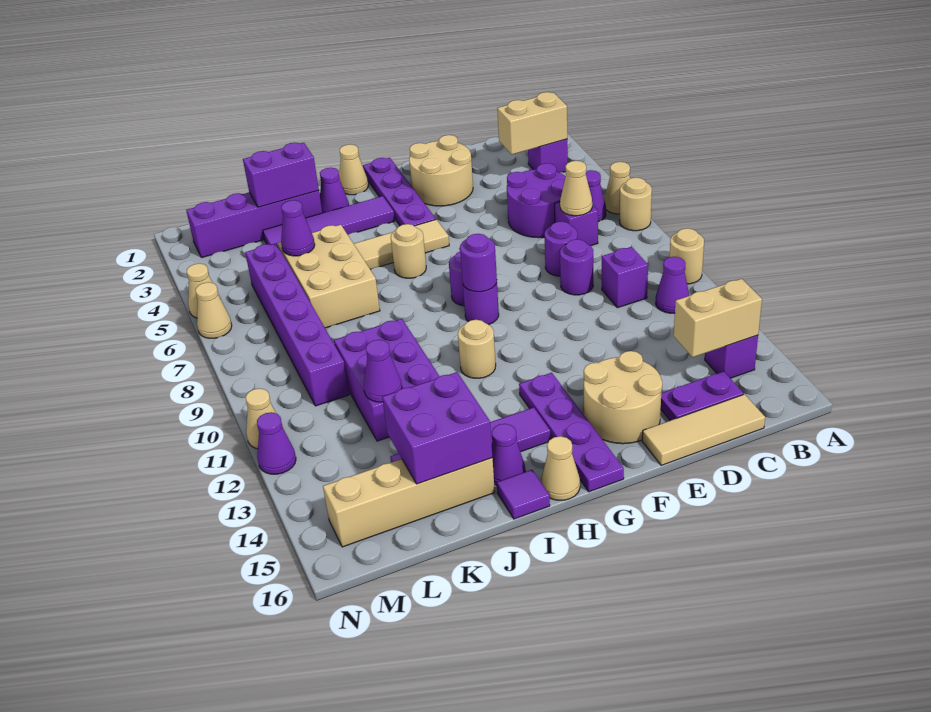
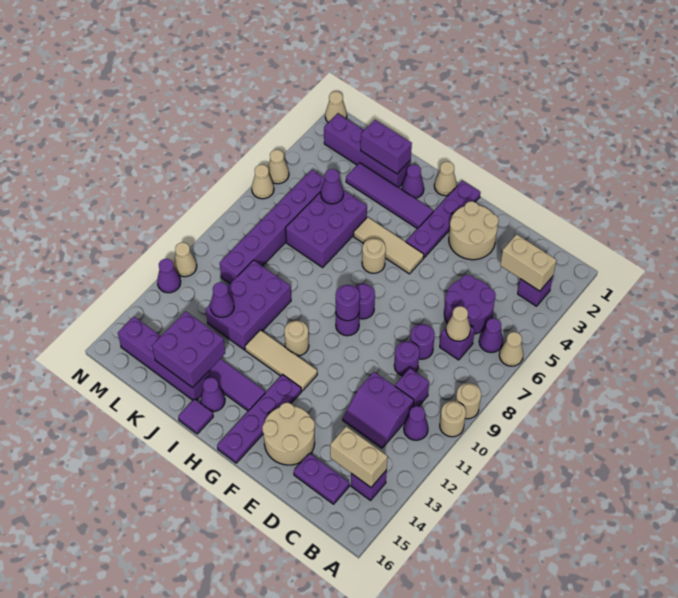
tan 1x1 round brick [619,178,652,231] -> tan 1x1 round brick moved to [456,383,481,419]
none -> purple 2x2 slope [343,372,414,448]
tan 1x3 tile [642,394,765,465] -> tan 1x3 tile moved to [245,330,317,391]
tan 1x1 cone [541,436,580,500] -> tan 1x1 cone moved to [325,92,347,123]
tan 2x3 brick [278,225,380,328] -> purple 2x3 brick [286,190,367,267]
tan 1x4 brick [323,458,495,547] -> purple 1x4 brick [118,317,210,400]

